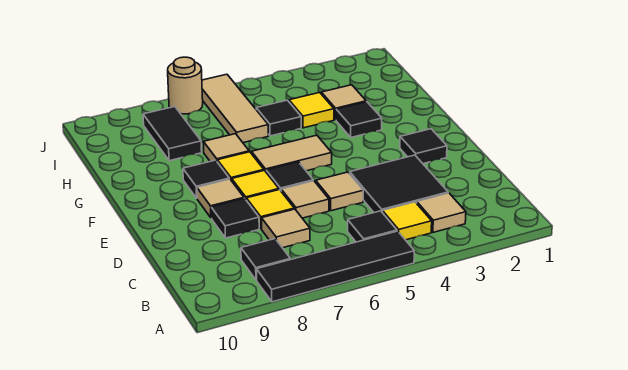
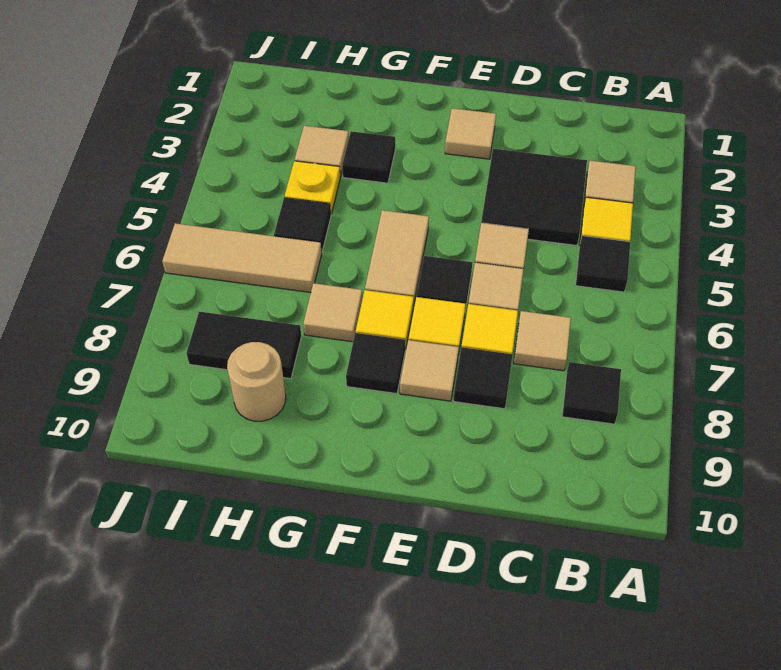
black 1x4 tile [257,231,414,302] -> none
black 1x1 tile [400,129,447,164] -> tan 1x1 tile [445,108,496,159]
yellow 1x1 tile [289,93,334,128] -> yellow 1x1 plate [285,161,340,214]
tan 1x1 round brick [168,57,203,114] -> tan 1x1 round brick moved to [227,342,286,421]

